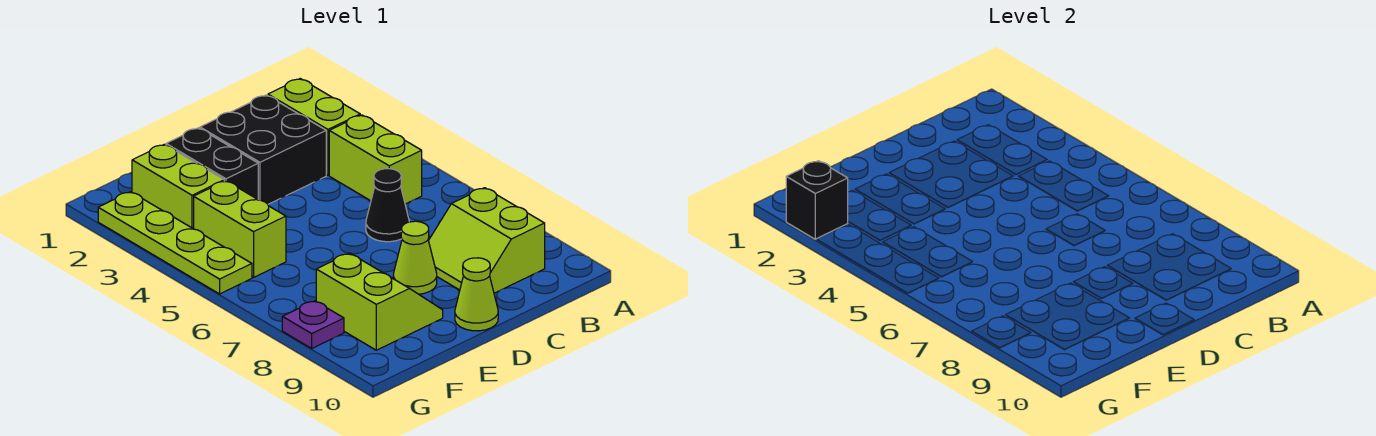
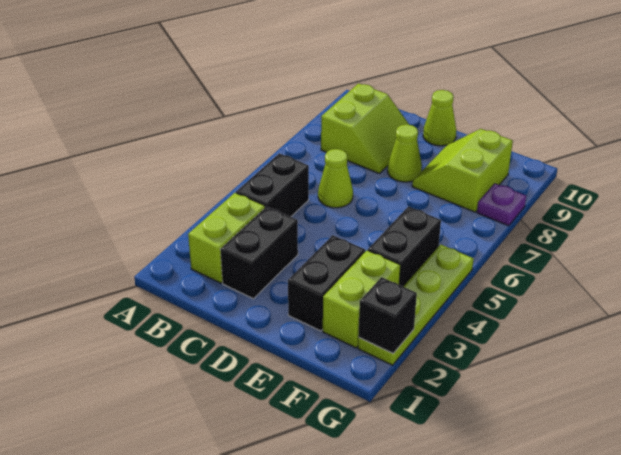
lime 1x2 brick [329,115,422,204] -> black 1x2 brick [236,153,309,217]
black 2x2 brick [200,95,326,204] -> black 1x2 brick [220,206,298,299]
black 1x1 cone [366,169,409,242] -> lime 1x1 cone [318,149,353,208]
lime 1x2 brick [194,181,286,277] -> black 1x2 brick [368,206,441,286]

